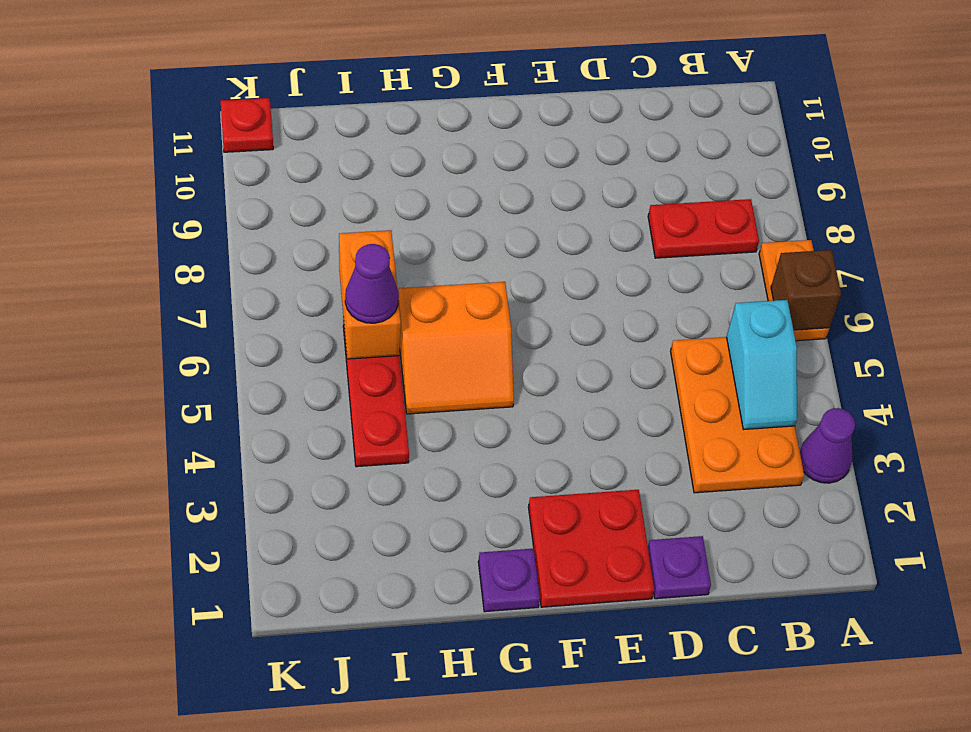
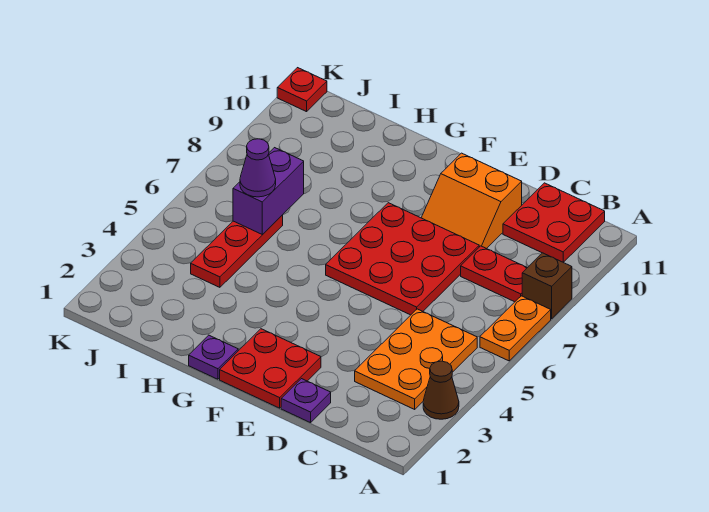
purple 1x1 cone [800,408,855,483] -> brown 1x1 cone [423,361,459,419]
brown 1x1 brick [771,250,841,330] -> brown 1x1 brick moved to [522,253,572,319]
cyan 1x2 slope [727,300,797,430] -> none
none -> red 2x2 plate [503,183,605,262]
none -> red 3x3 plate [326,203,479,315]
orange 2x2 slope [398,282,514,414] -> orange 2x2 slope moved to [421,153,522,249]
orange 1x2 brick [339,230,401,359] -> purple 1x2 brick [233,148,304,235]

